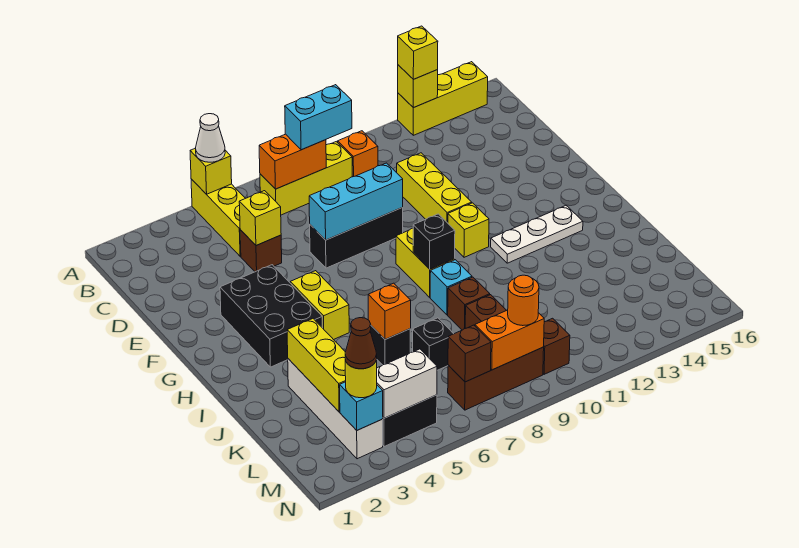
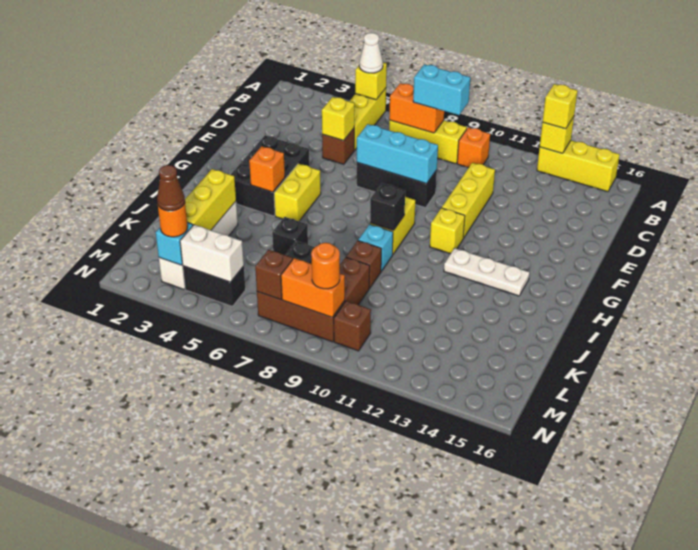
orange 1x1 brick [368,283,411,340] -> orange 1x1 brick moved to [249,146,285,192]
yellow 1x1 round brick [345,360,377,398] -> orange 1x1 round brick [158,204,188,237]

